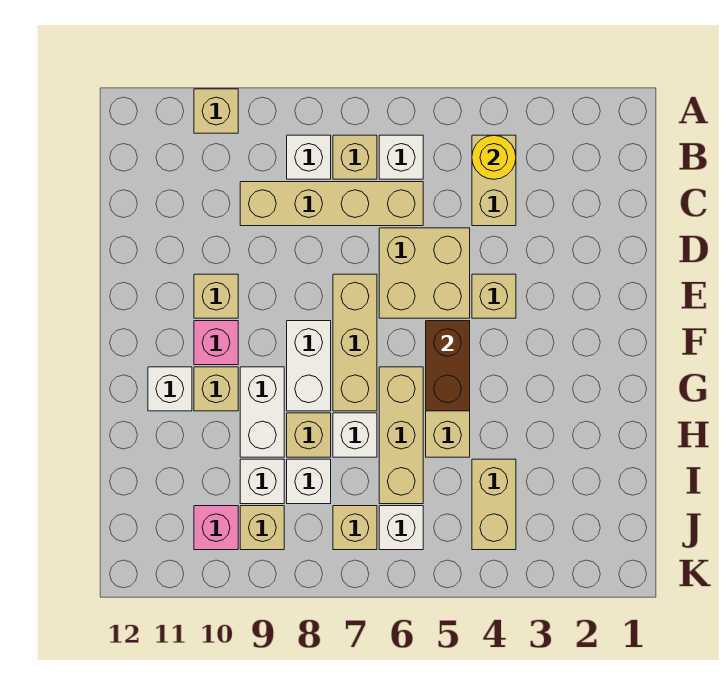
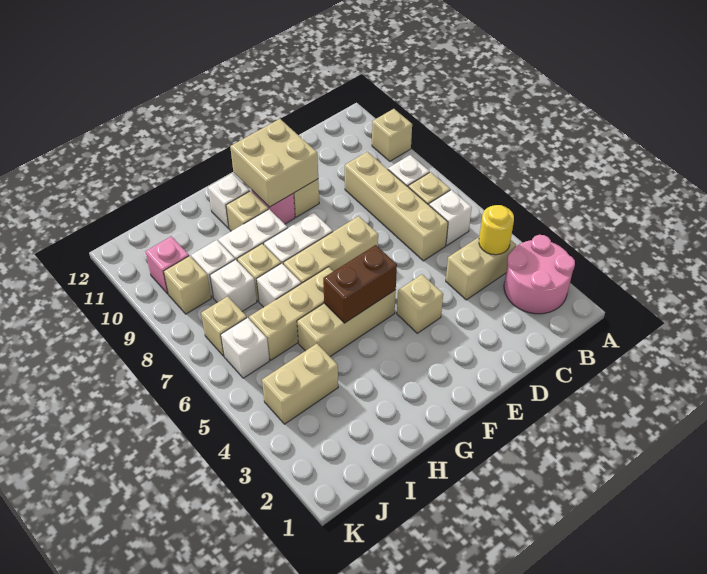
none -> pink 2x2 round brick [504,235,575,314]
tan 2x2 brick [379,228,470,318] -> tan 2x2 brick moved to [230,119,318,207]

